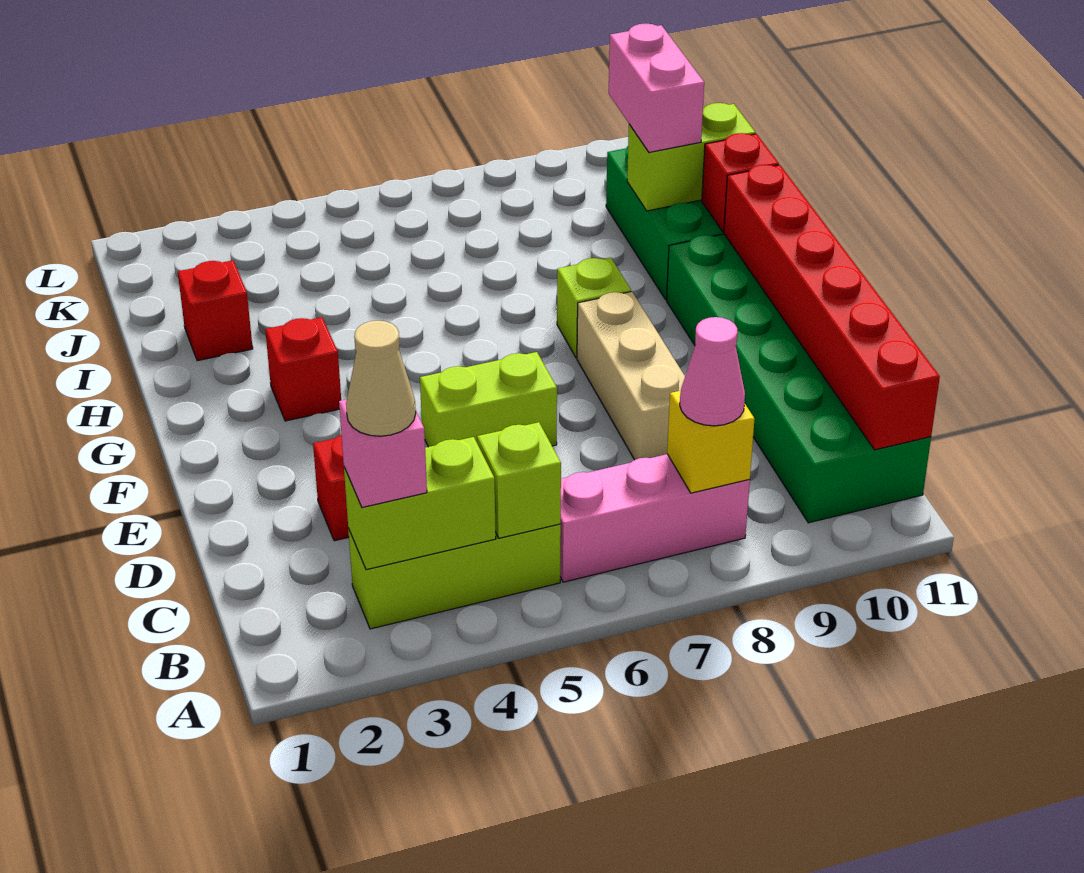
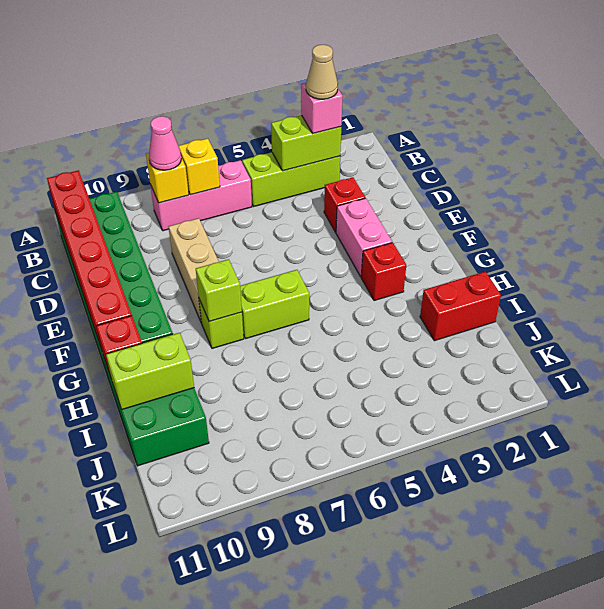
lime 1x1 brick [477,422,561,538] -> lime 1x1 brick moved to [196,259,242,322]
none -> yellow 1x1 brick [179,138,220,195]
lime 1x2 brick [420,352,557,447] -> lime 1x2 brick moved to [240,270,309,339]
red 1x1 brick [178,260,253,361] -> red 1x2 brick [420,272,501,341]
pink 1x2 brick [609,23,704,152] -> pink 1x2 brick moved to [336,198,392,277]

